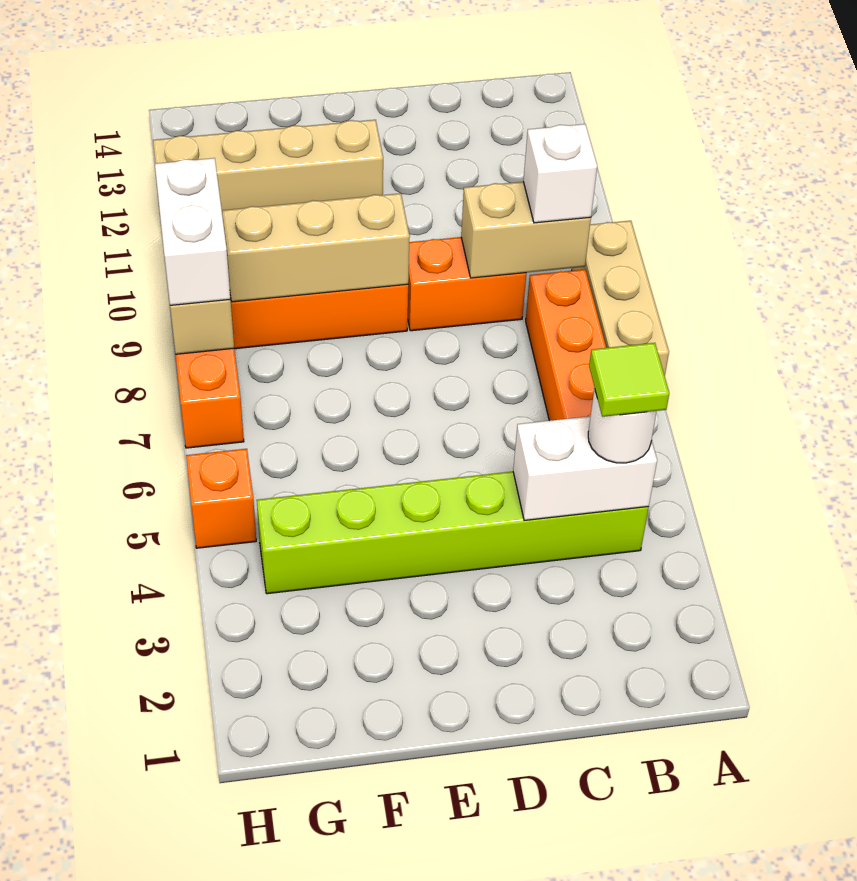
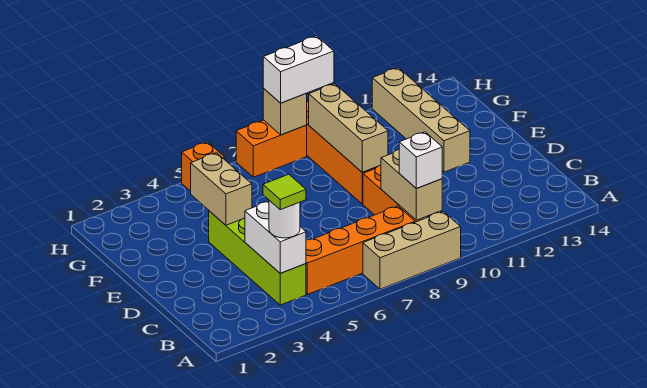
lime 1x6 brick [257,472,649,594] -> lime 1x4 brick [209,211,306,305]
none -> tan 1x2 brick [191,153,252,225]

